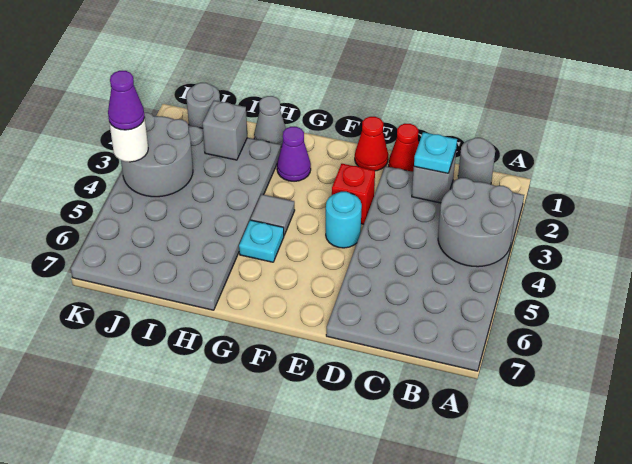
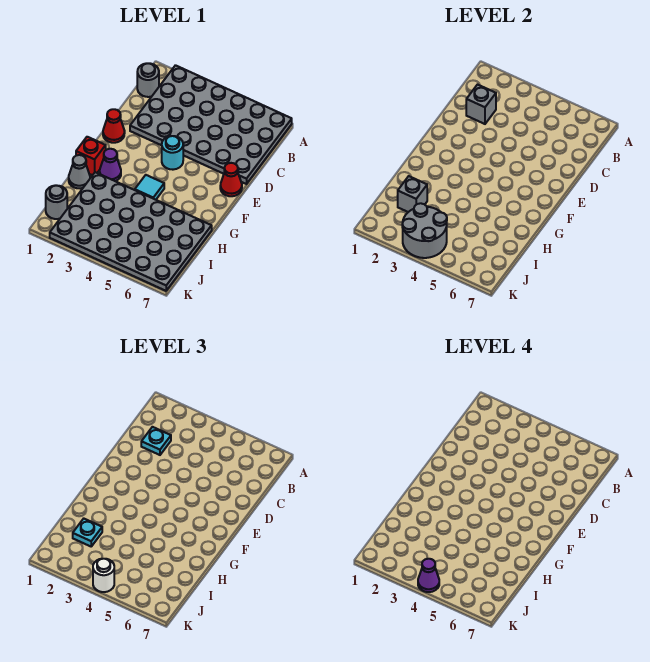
grey 2x2 round brick [438,178,515,267] -> none
red 1x1 cone [389,124,419,172] -> red 1x1 cone moved to [220,163,242,196]
red 1x1 brick [332,164,375,224] -> red 1x1 brick moved to [76,137,106,175]
grey 1x1 tile [251,194,295,235] -> cyan 1x1 tile [135,175,164,200]
cyan 1x1 plate [239,220,284,262] -> cyan 1x1 plate moved to [73,519,102,546]

